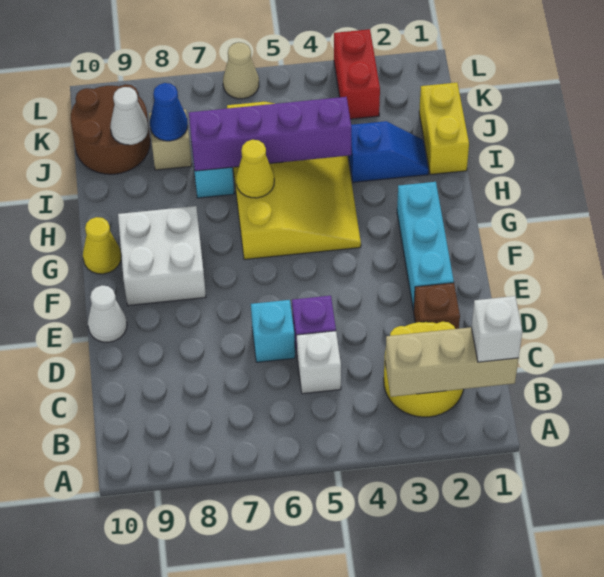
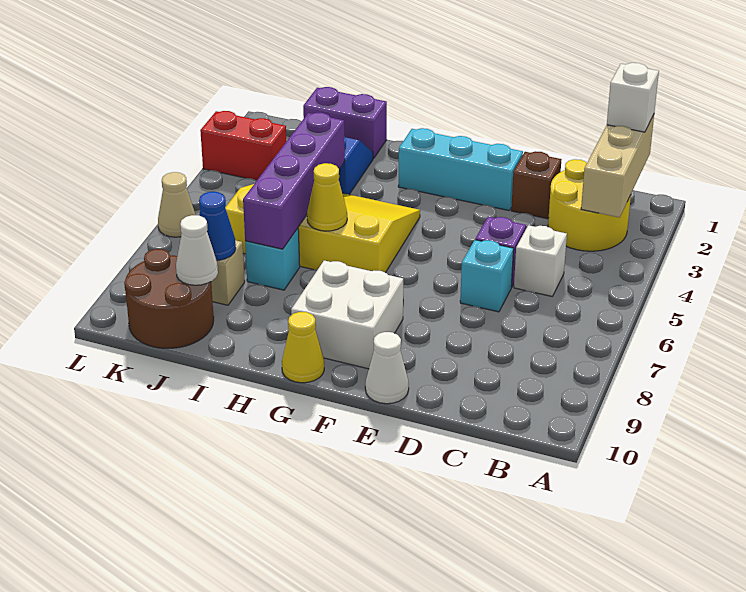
yellow 1x2 brick [419,83,469,175] -> purple 1x2 brick [303,87,387,159]

